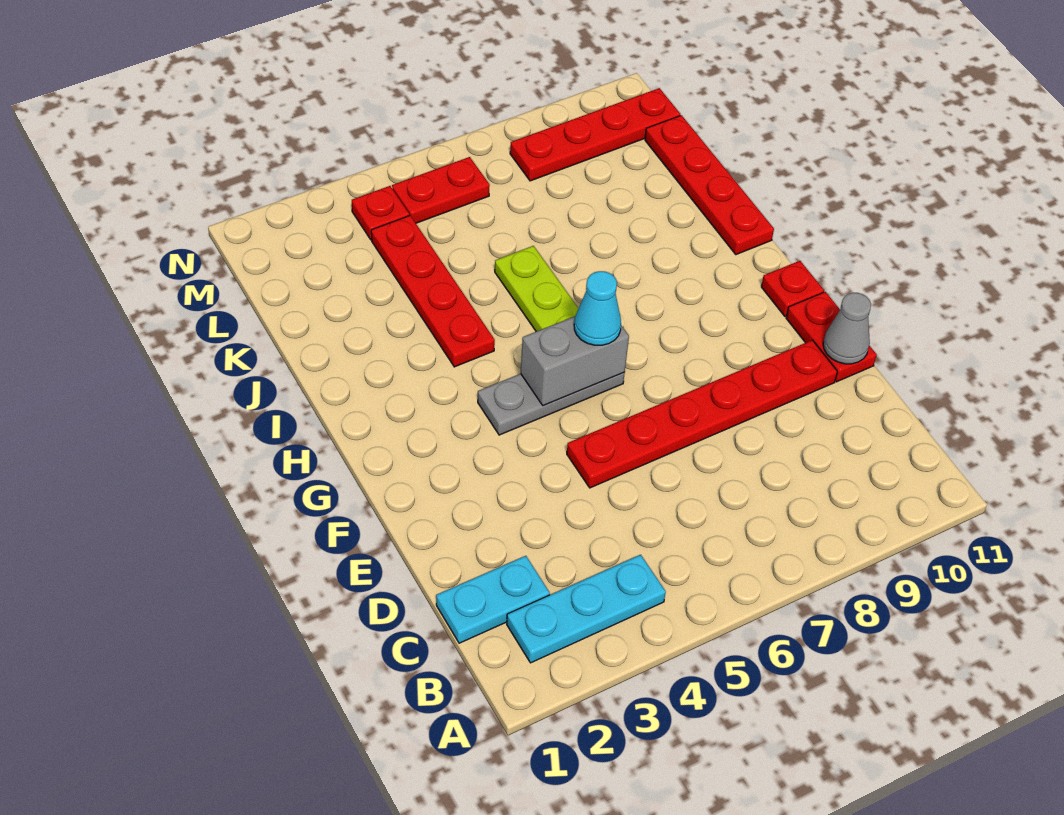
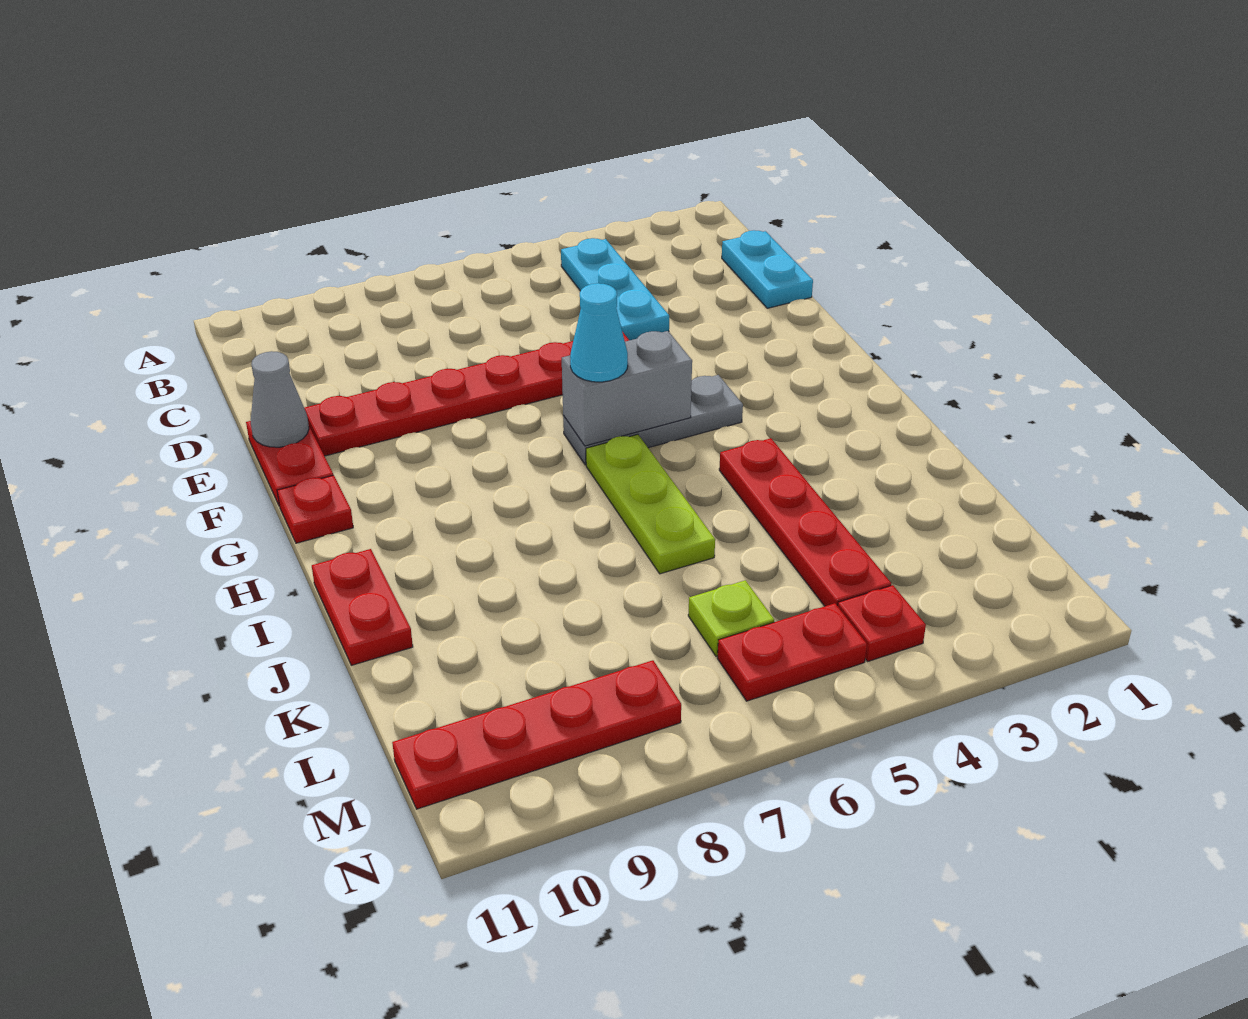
cyan 1x3 plate [507,555,666,663] -> cyan 1x3 plate turned to [561,238,669,340]
cyan 1x2 plate [436,556,550,643] -> cyan 1x2 plate turned to [722,230,813,308]
red 1x4 plate [645,115,774,255] -> red 1x2 plate [312,549,413,665]
none -> lime 1x1 plate [688,580,774,656]

